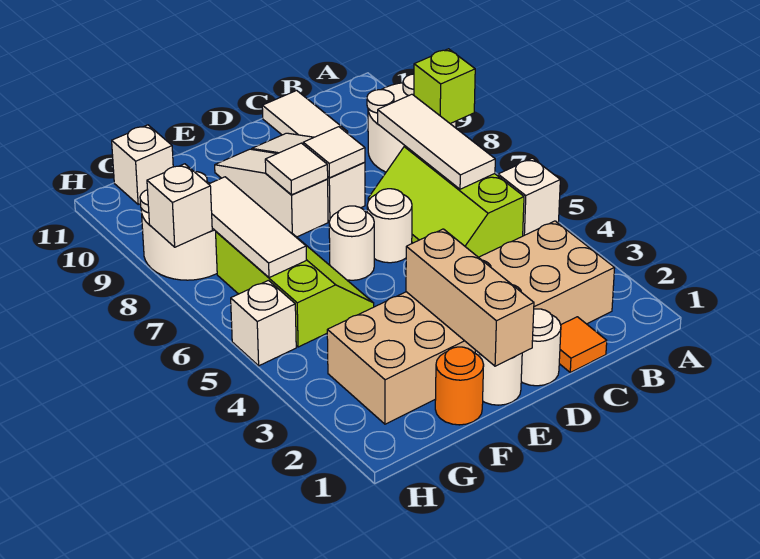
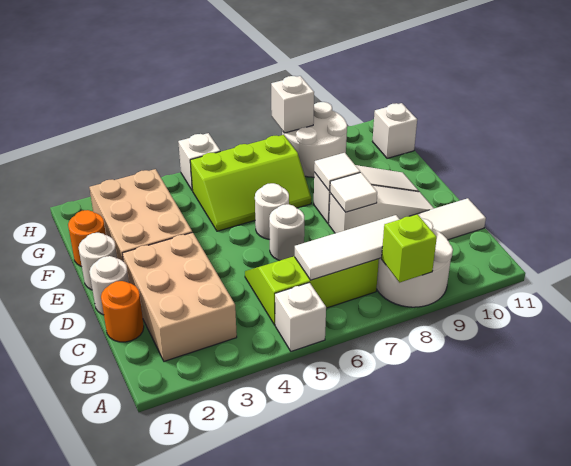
orange 1x1 tile [559,317,607,372] -> orange 1x1 round brick [101,281,144,342]
tan 1x3 brick [406,229,534,366] -> none
white 1x3 tile [209,177,306,278] -> none

